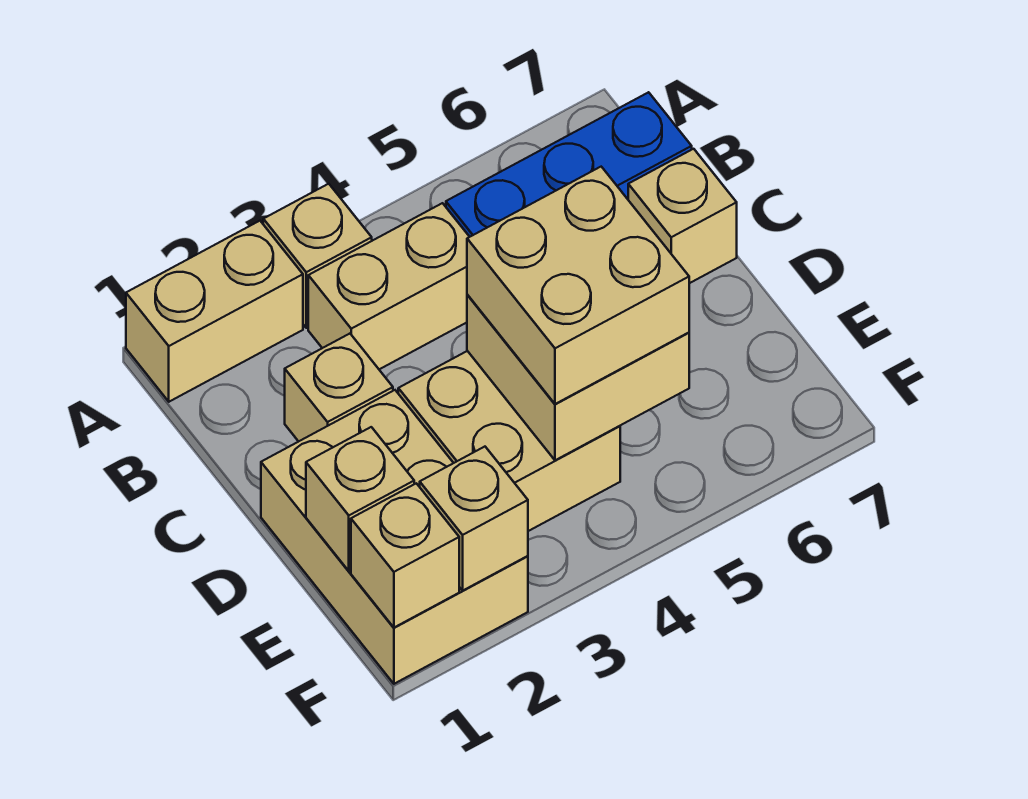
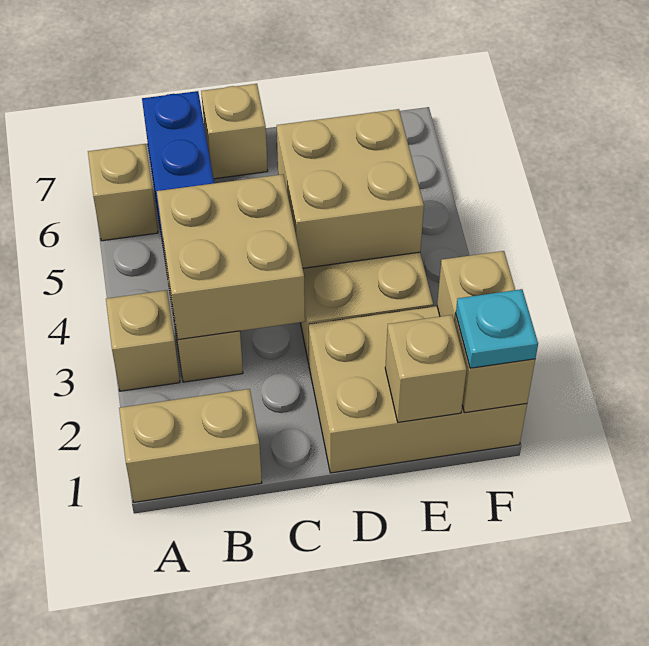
tan 1x2 brick [126,221,303,402] -> tan 1x2 brick turned to [119,389,262,502]
tan 1x1 brick [285,334,393,442] -> tan 1x1 brick moved to [88,144,158,241]
tan 2x2 brick [467,167,689,404] -> tan 2x2 brick moved to [157,174,305,340]
none -> cyan 1x1 plate [456,289,538,368]

